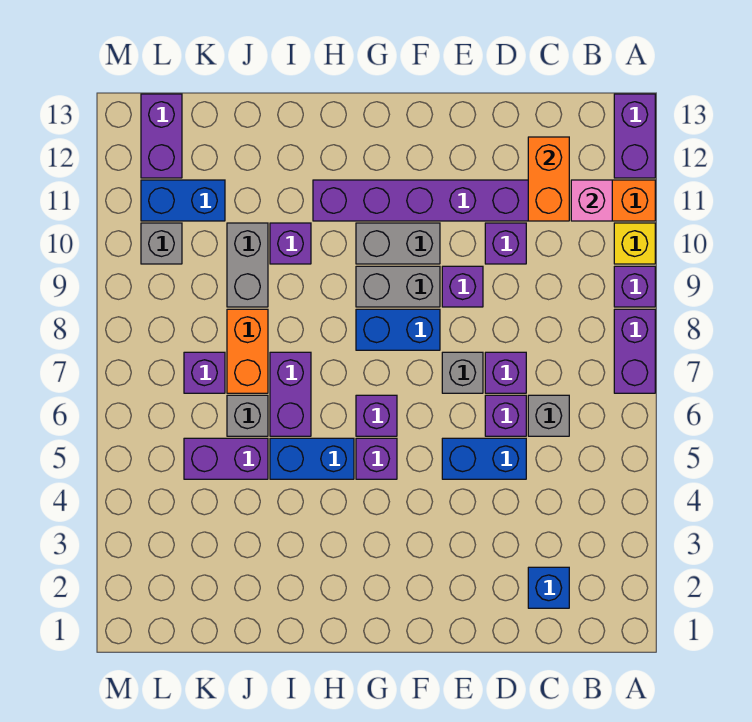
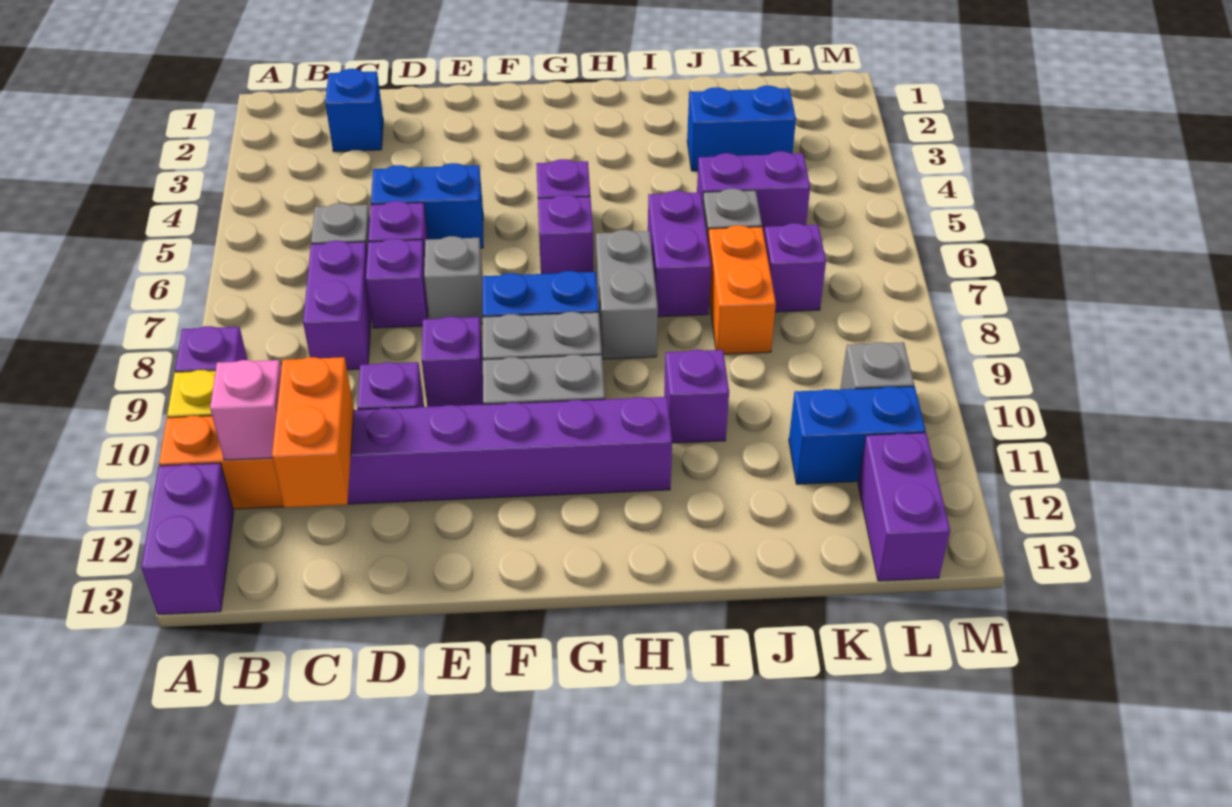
purple 1x2 brick [614,309,655,393] -> purple 1x2 brick moved to [303,241,371,370]
blue 1x2 brick [270,438,354,479] -> blue 1x2 brick moved to [687,86,796,171]
grey 1x2 brick [227,223,268,307] -> grey 1x2 brick moved to [596,230,658,359]

